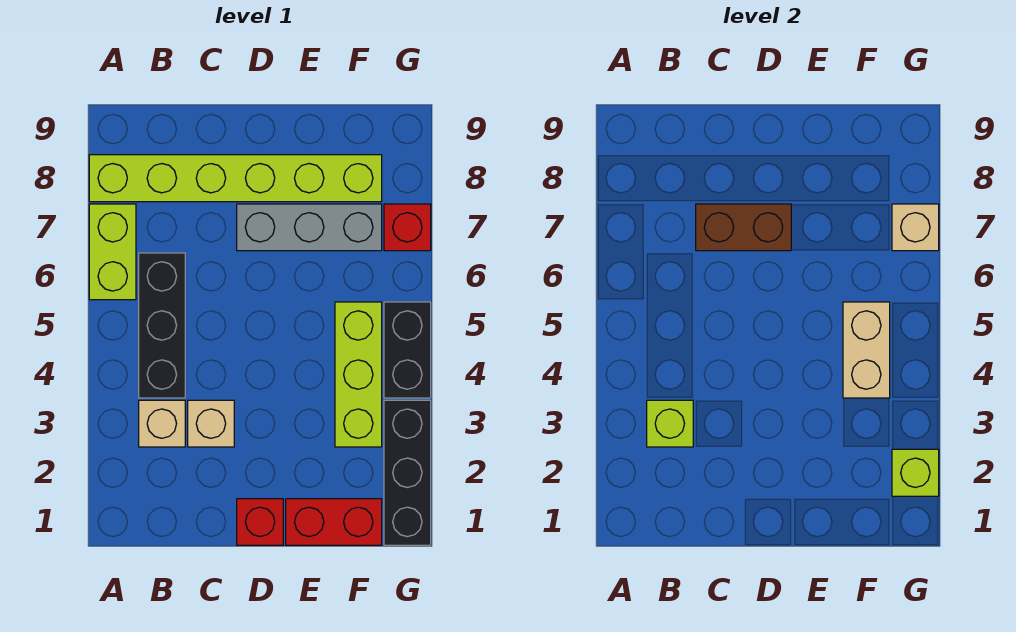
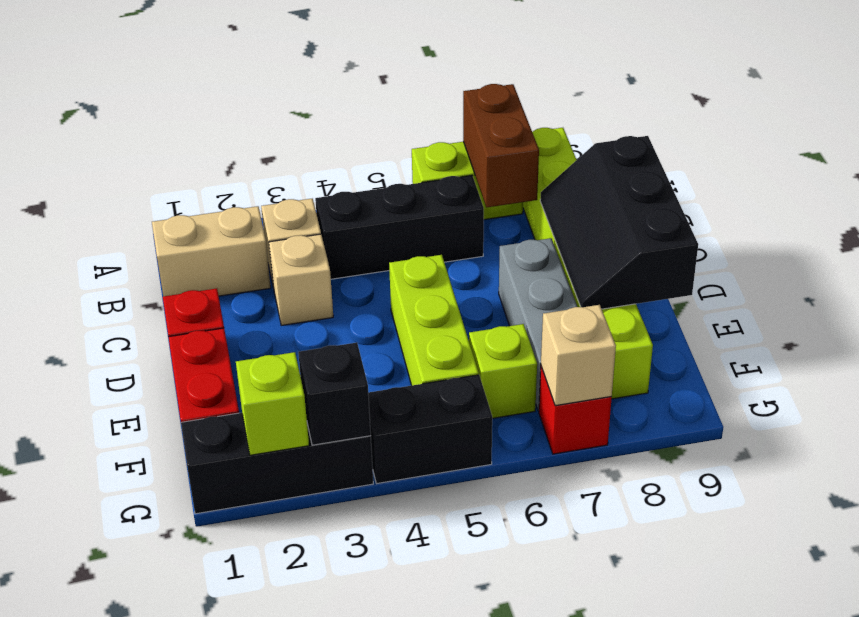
lime 1x1 brick [647,400,693,447] -> lime 1x1 brick moved to [469,324,537,418]
brown 1x2 brick [696,204,791,251] -> brown 1x2 brick moved to [463,84,539,207]
none -> black 2x3 slope [540,136,698,309]
lime 1x3 brick [335,302,382,447] -> lime 1x3 brick turned to [389,255,479,386]
tan 1x2 brick [843,302,890,398] -> tan 1x2 brick moved to [152,206,271,296]
none -> black 1x1 brick [298,343,371,445]

